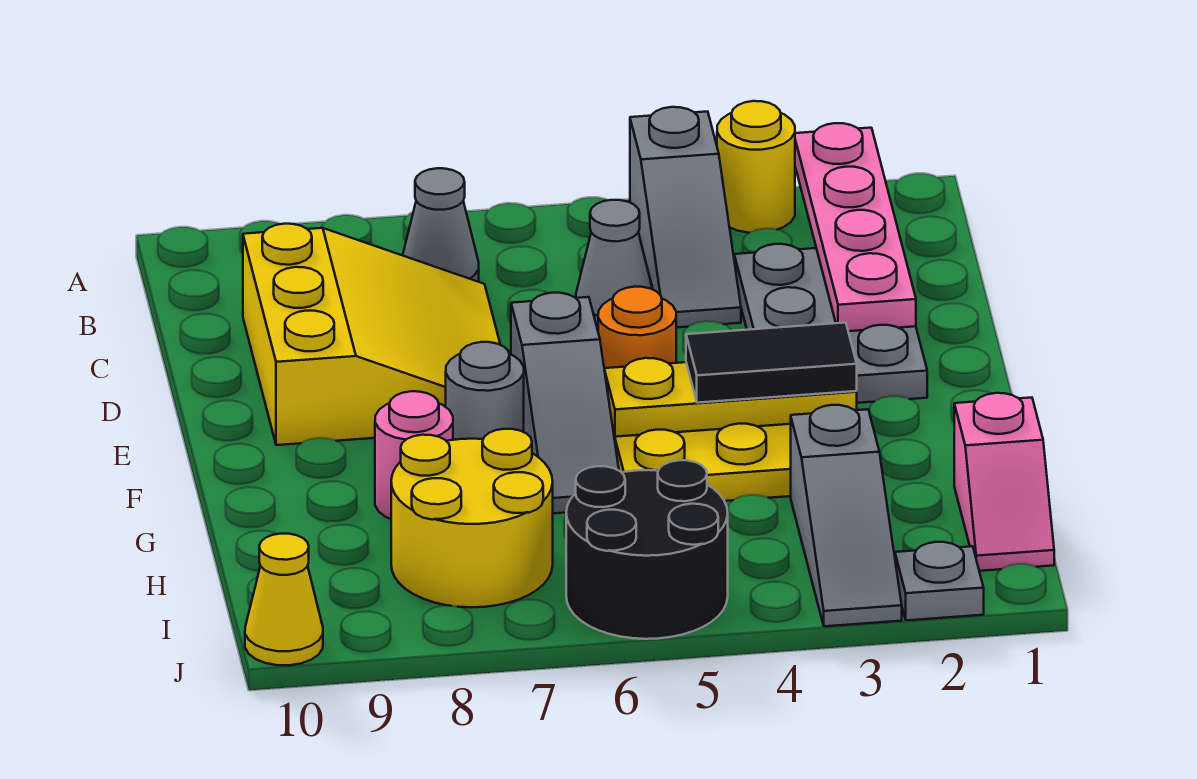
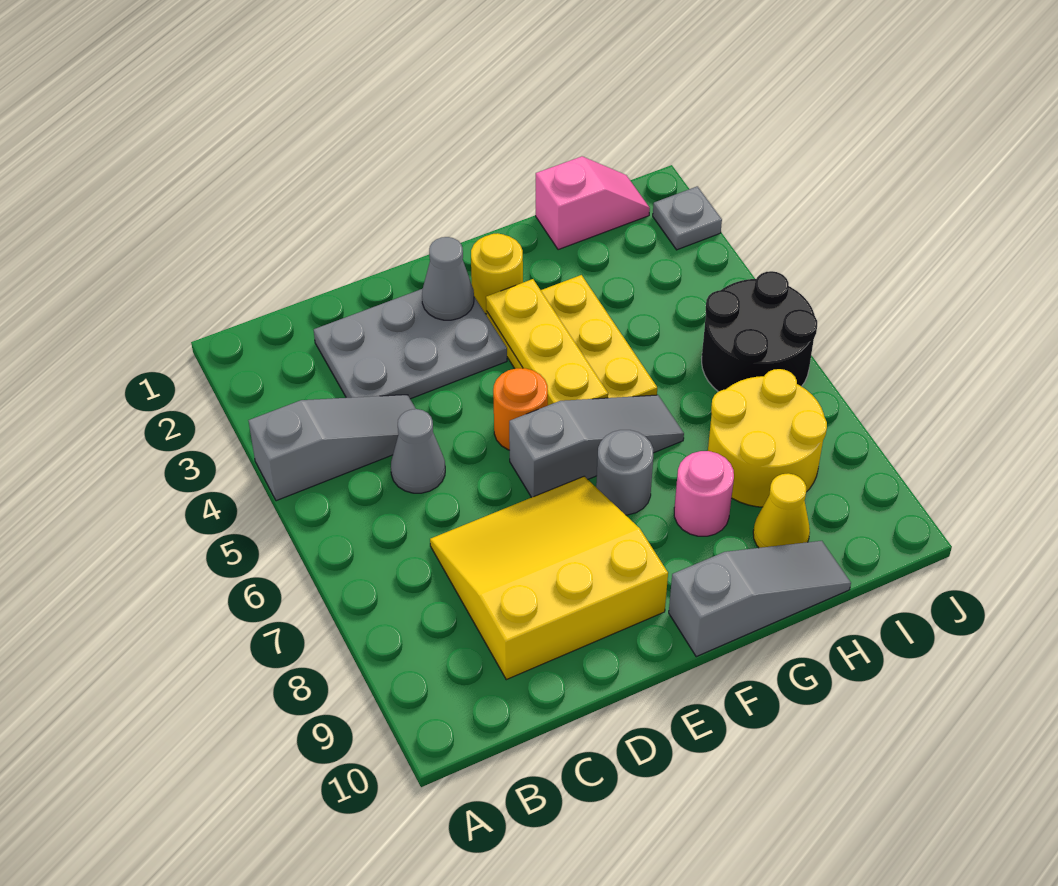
pink 1x4 plate [795,123,916,331] -> none
yellow 1x1 round brick [717,101,795,233] -> yellow 1x1 round brick moved to [471,233,523,314]
grey 1x1 cone [403,168,479,282] -> grey 1x1 cone moved to [422,237,474,320]
black 1x2 tile [686,323,857,403] -> none
grey 1x3 slope [791,405,902,626] -> grey 1x3 slope moved to [669,541,851,657]
yellow 1x1 cone [245,534,323,665] -> yellow 1x1 cone moved to [753,473,810,548]

